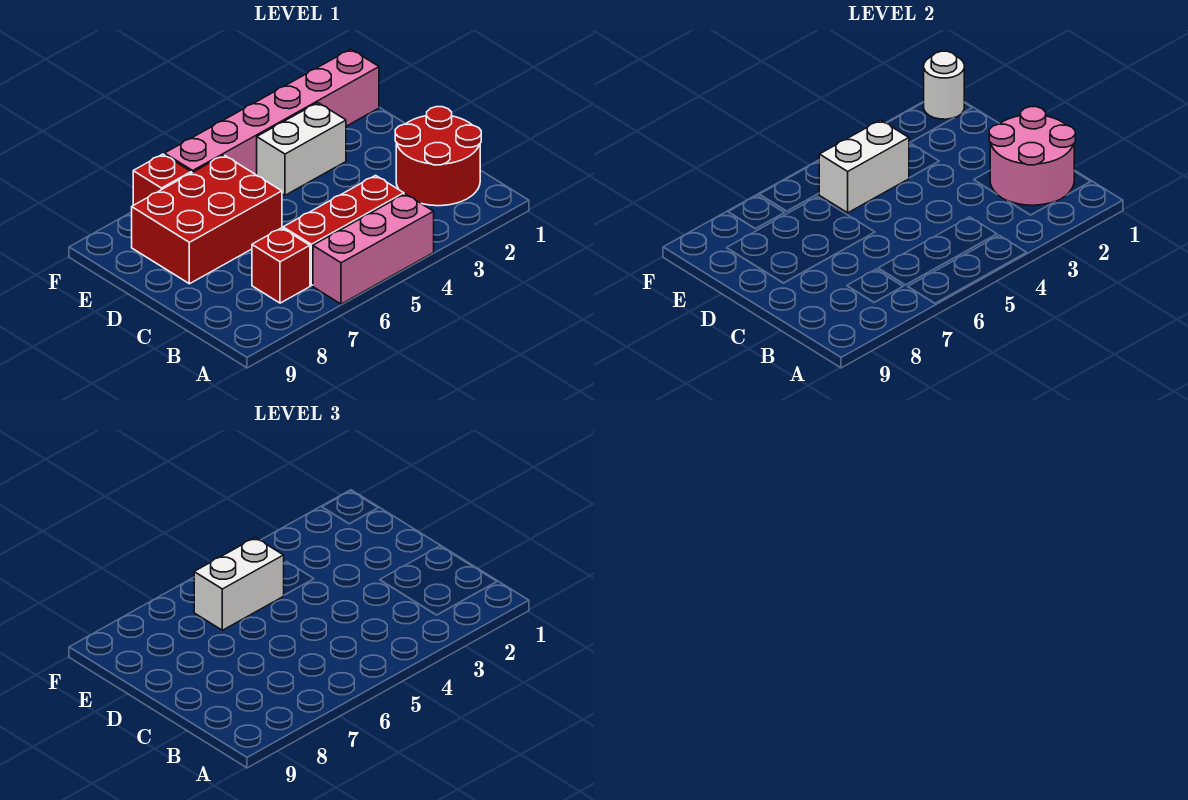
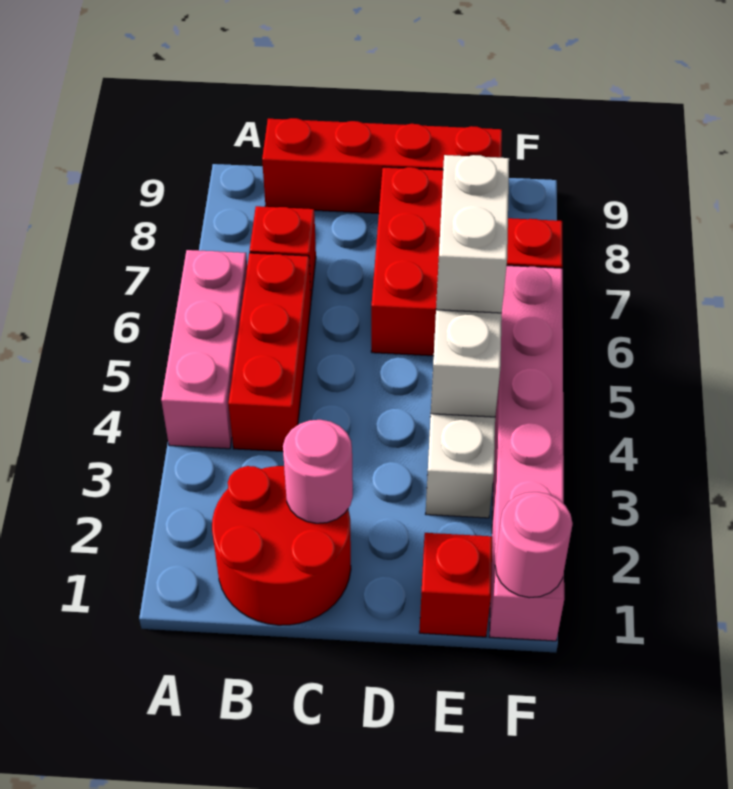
pink 2x2 round brick [989,107,1075,205] -> pink 1x1 round brick [283,420,353,523]
none -> red 1x4 brick [262,118,502,214]
none -> red 1x1 brick [419,533,492,637]
white 1x1 round brick [924,51,964,119] -> pink 1x1 round brick [495,492,573,598]

